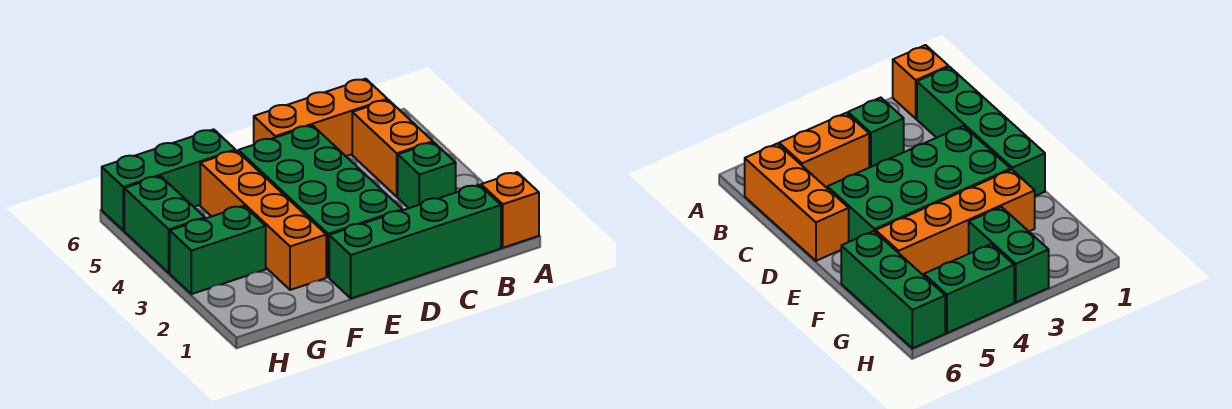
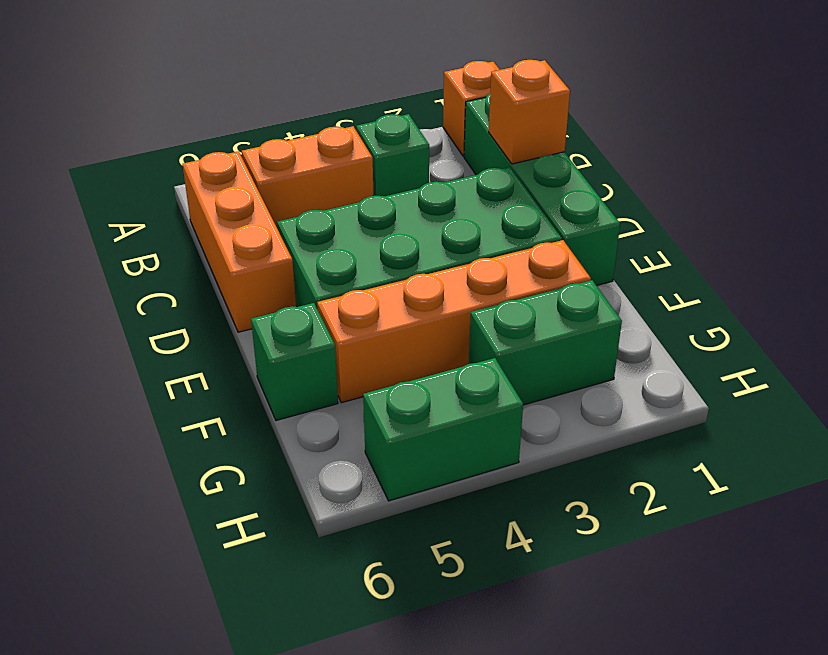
none -> orange 1x1 brick [489,60,570,164]
green 1x3 brick [102,129,235,230] -> green 1x1 brick [251,303,338,420]
green 1x2 brick [170,206,266,294] -> green 1x2 brick turned to [469,280,622,405]

